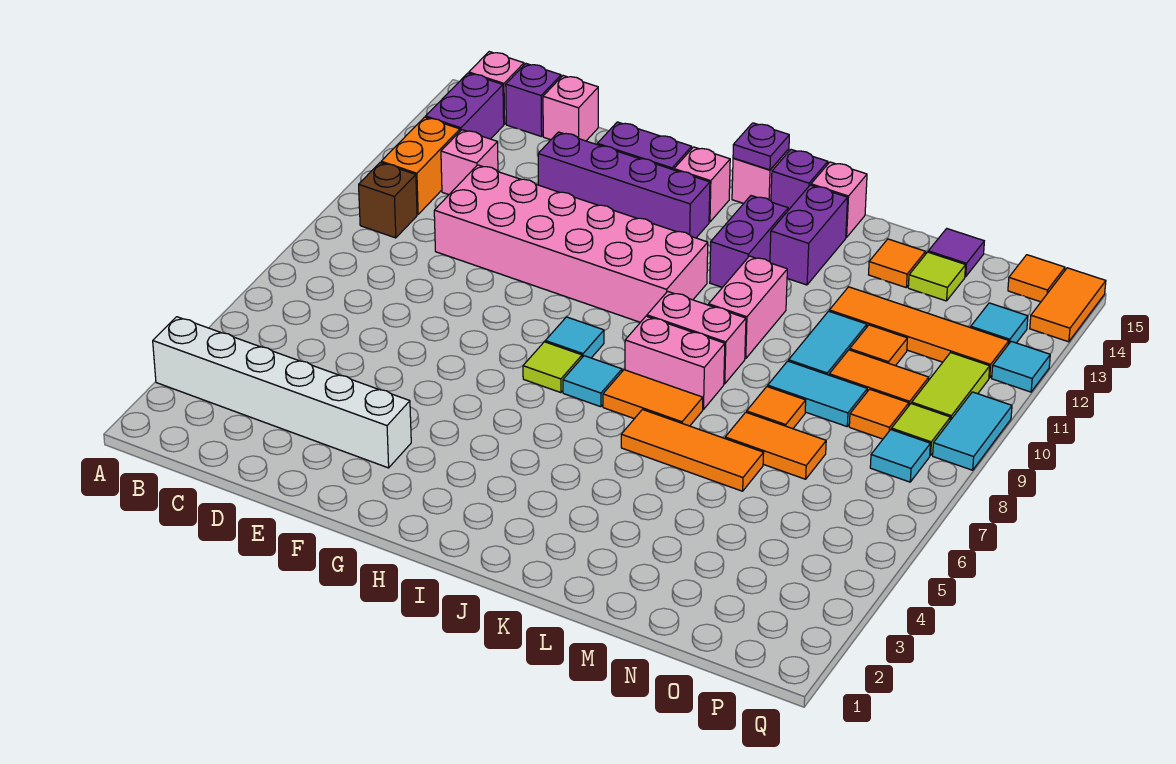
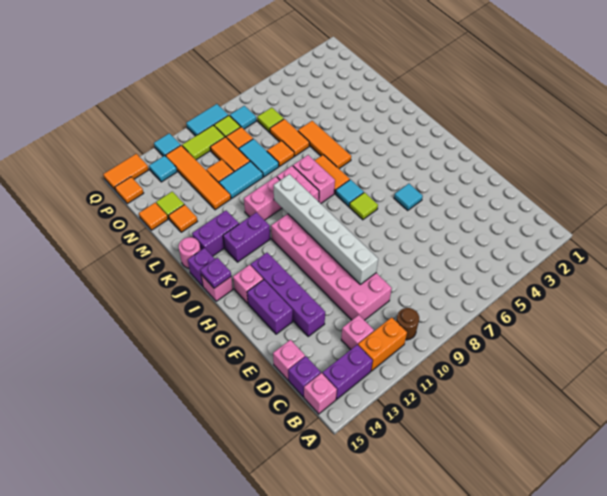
white 1x6 brick [153,317,411,468] -> white 1x6 brick moved to [273,174,378,284]
brown 1x1 brick [359,163,417,238] -> brown 1x1 round brick [396,308,419,340]
cyan 1x1 tile [545,317,604,358] -> cyan 1x1 tile moved to [394,184,423,210]
pink 1x1 brick [811,162,867,237] -> pink 1x1 round brick [179,237,201,268]
purple 1x1 tile [928,229,984,277] -> orange 1x1 tile [139,203,168,230]
none -> lime 1x1 tile [257,107,284,132]

